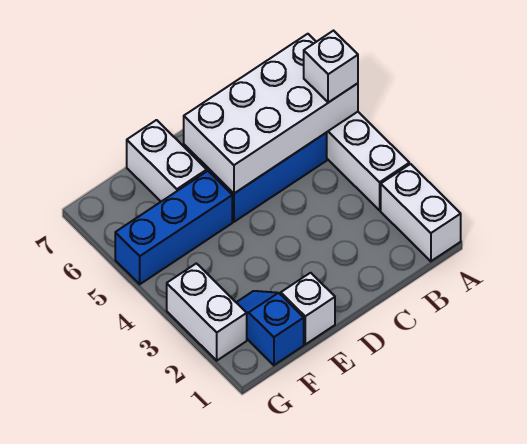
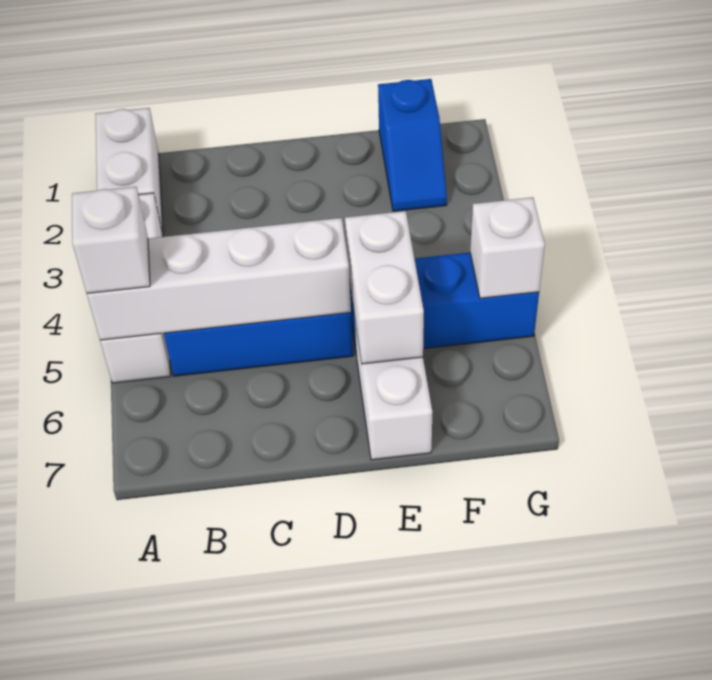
white 2x4 brick [184,34,358,193] -> white 1x4 brick [87,218,351,340]
white 1x1 brick [281,273,335,344] -> white 1x1 brick moved to [470,197,545,298]
white 1x2 brick [167,263,247,361] -> white 1x2 brick moved to [345,211,424,364]

